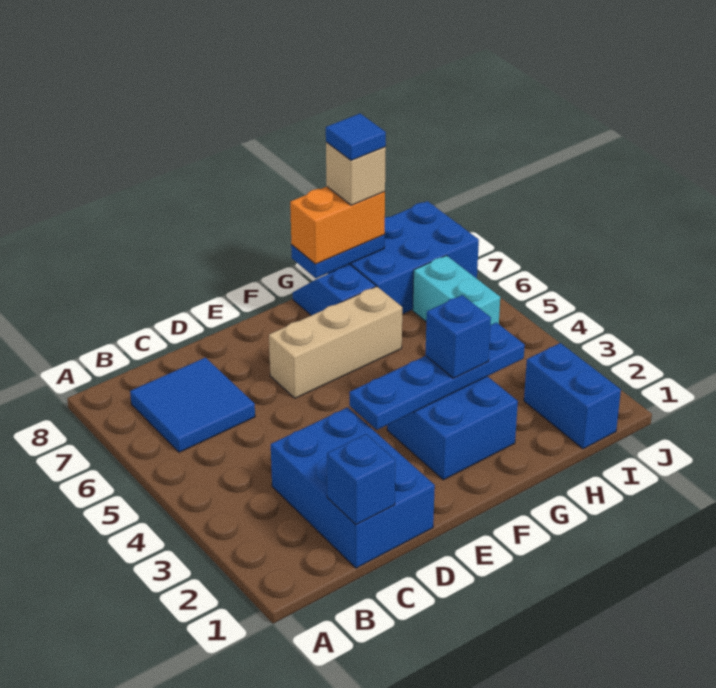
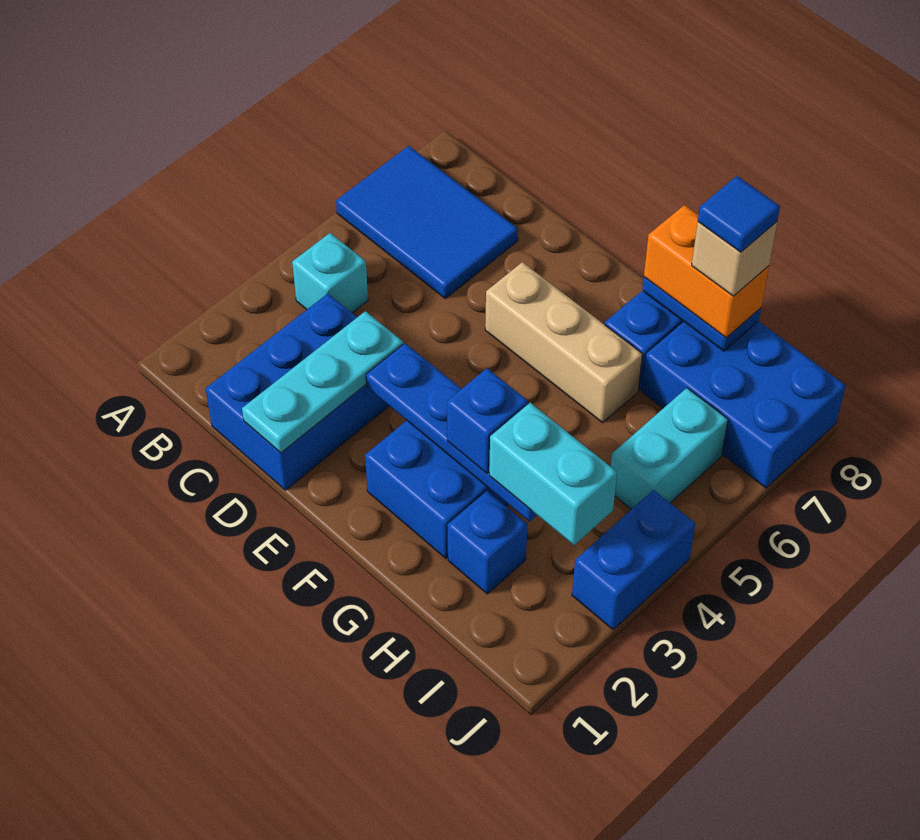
none -> cyan 1x1 brick [292,233,368,313]
blue 2x2 tile [130,357,255,452] -> blue 2x3 tile [336,146,518,299]
blue 1x1 brick [327,434,395,525] -> blue 1x1 brick moved to [448,491,528,594]
none -> cyan 1x3 plate [242,311,403,453]
none -> cyan 1x2 brick [489,403,617,545]
blue 1x2 brick [524,343,621,449] -> blue 1x2 brick moved to [572,490,695,630]

